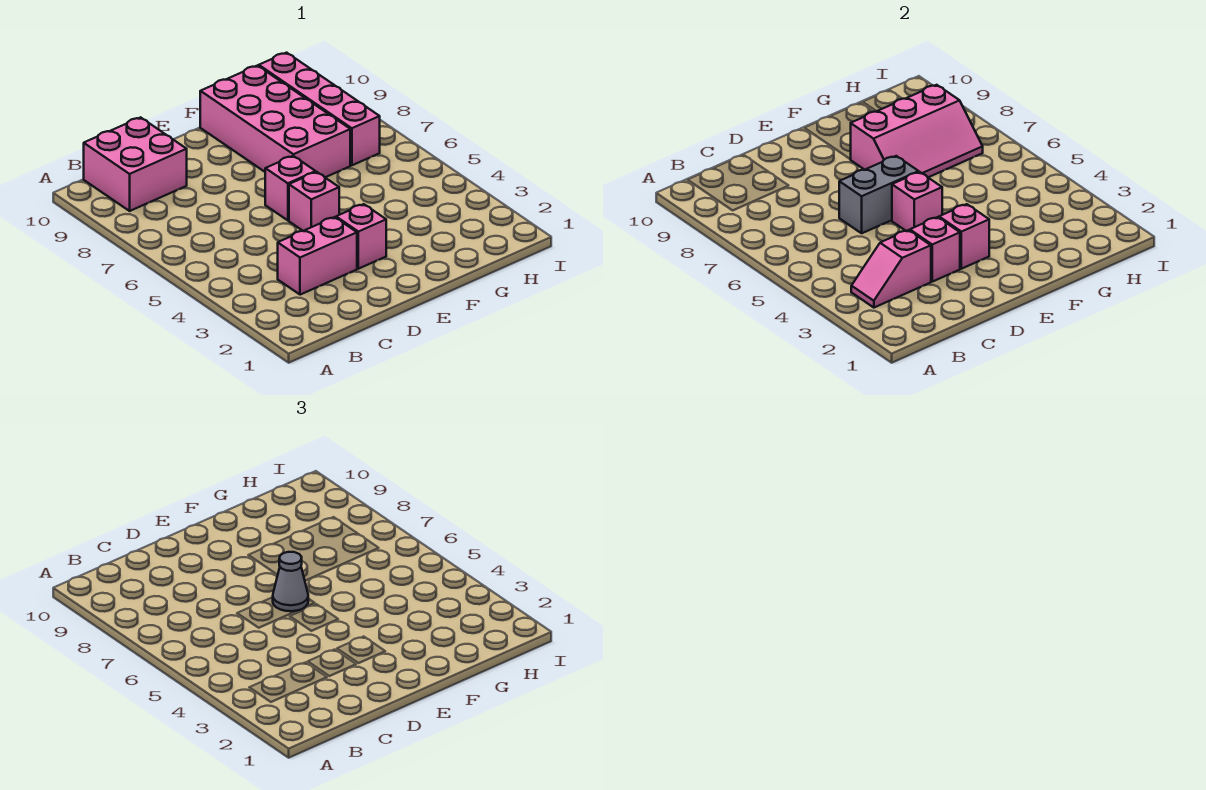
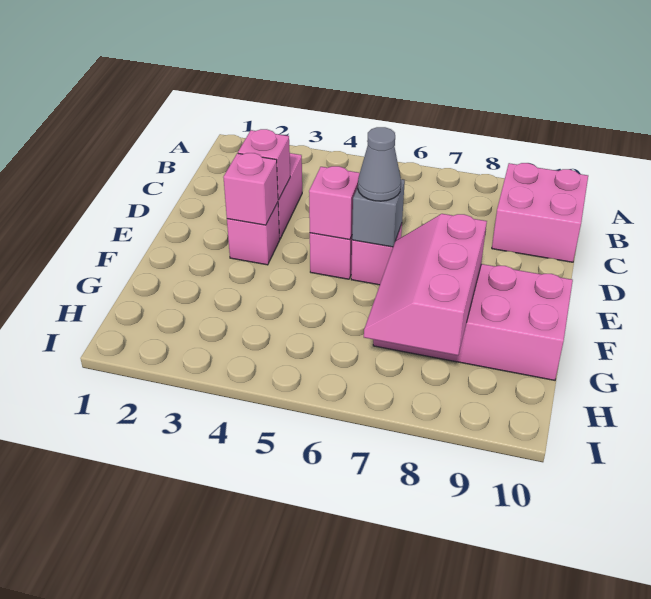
pink 1x2 slope [851,230,931,308] -> none
grey 1x2 brick [839,156,919,233] -> grey 1x1 brick [352,179,405,247]
pink 1x4 brick [259,53,380,165] -> none

